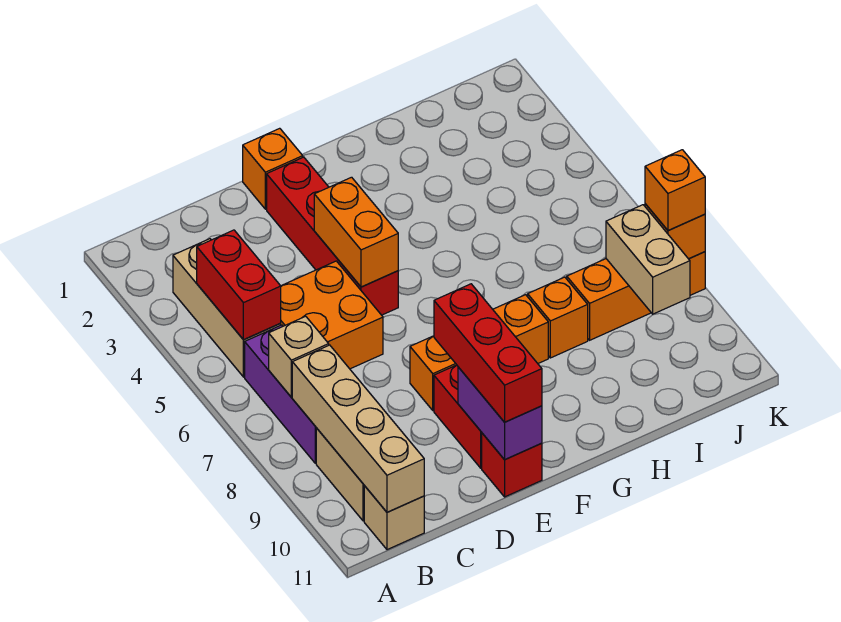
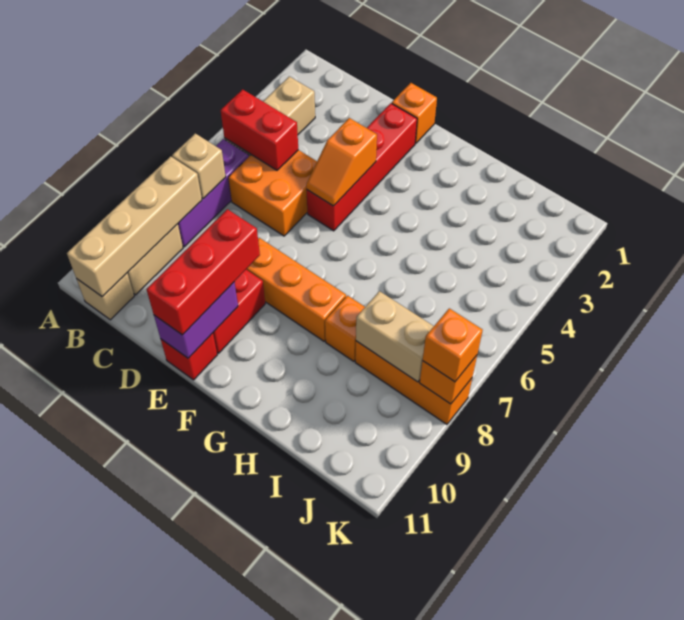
red 1x2 brick [197,230,281,340] -> red 1x2 brick turned to [221,89,298,170]
orange 1x2 brick [314,177,398,287] -> orange 1x2 slope [306,118,377,206]
tan 1x2 brick [606,205,690,314] -> tan 1x2 brick turned to [356,291,434,382]

